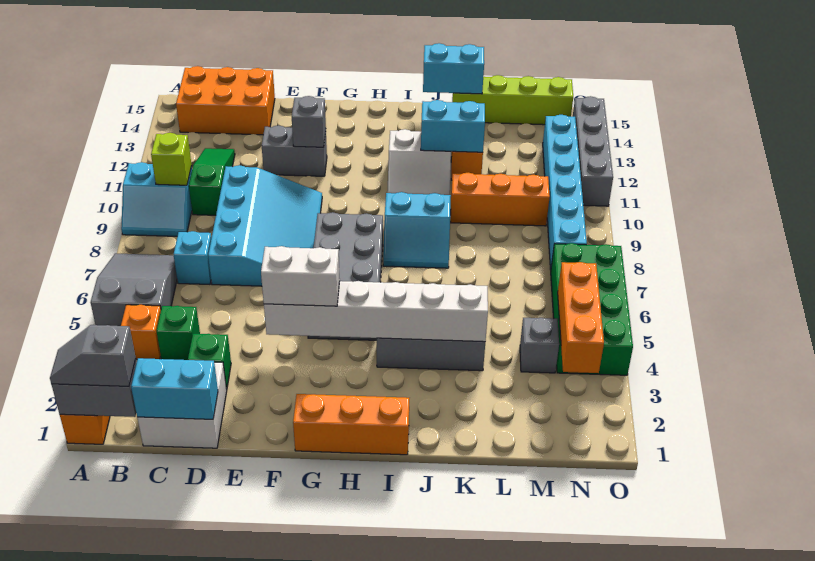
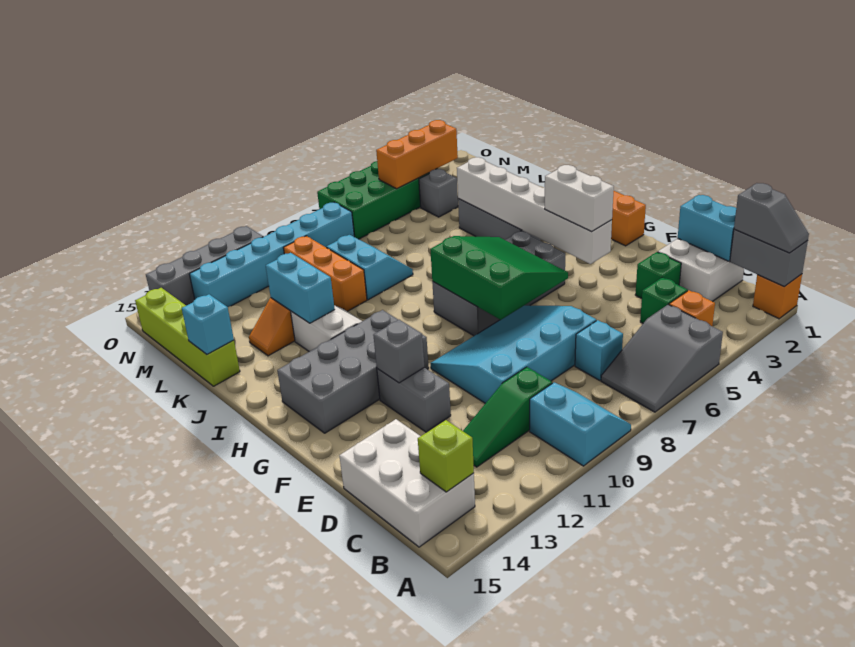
lime 1x1 brick [151,133,192,185] -> lime 1x1 brick moved to [418,420,474,492]
orange 2x3 brick [176,66,275,135] -> white 2x3 brick [339,419,475,547]
none -> green 3x3 slope [430,236,568,320]
none -> grey 2x4 brick [277,310,429,433]
cyan 2x2 slope [383,192,451,268] -> cyan 2x2 slope moved to [326,235,413,300]
cyan 1x2 brick [423,43,484,94] -> cyan 1x1 brick [182,294,234,354]

